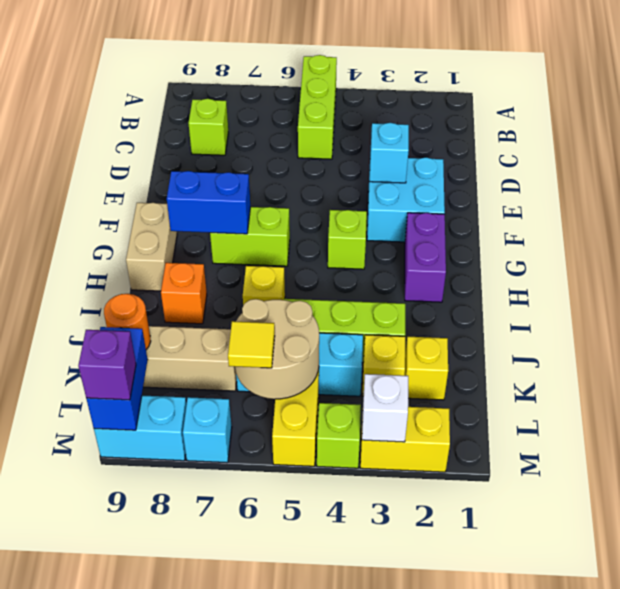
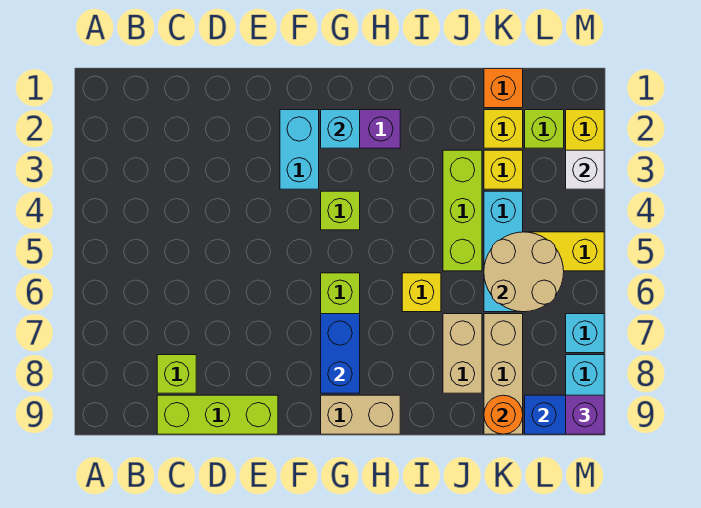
lime 1x3 brick [298,55,337,159] -> lime 1x3 brick moved to [157,395,278,434]
cyan 2x2 brick [367,157,445,242] -> cyan 1x2 brick [280,110,319,189]
cyan 1x1 brick [370,123,409,183] -> cyan 1x1 brick moved to [321,110,360,148]
orange 1x1 brick [161,263,207,324] -> orange 1x1 brick moved to [484,69,523,108]
none -> tan 1x2 brick [443,314,482,393]
yellow 1x1 tile [228,321,275,368] -> none
lime 1x1 brick [317,403,361,468] -> lime 1x1 brick moved to [525,110,564,148]

